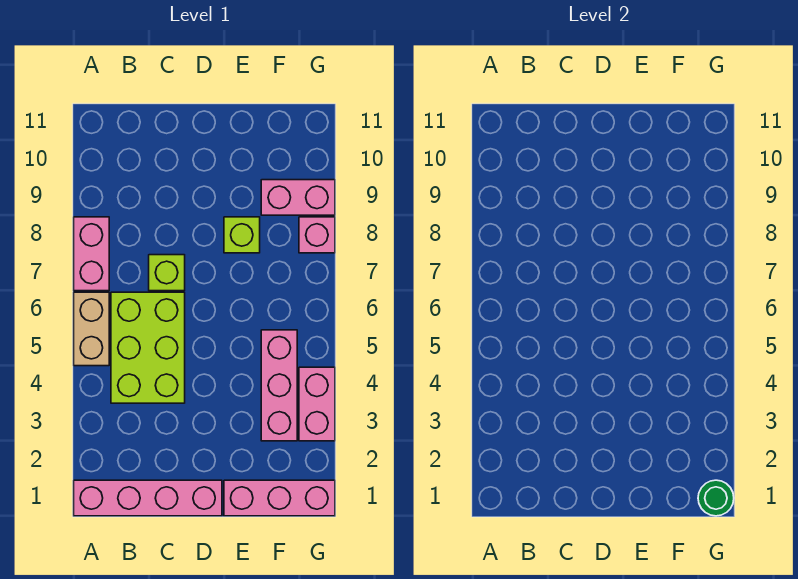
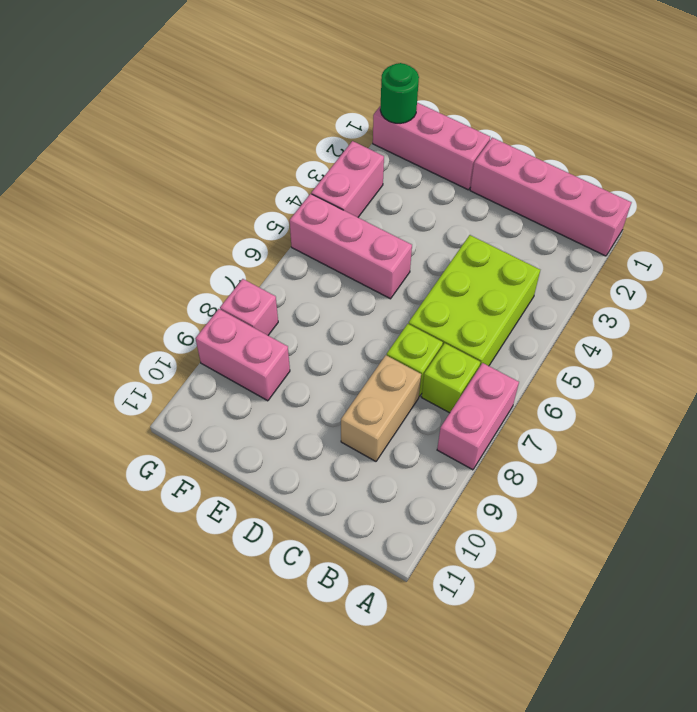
tan 1x2 brick [74,292,109,366] -> tan 1x2 brick moved to [341,355,421,461]
lime 1x1 brick [224,217,260,253] -> lime 1x1 brick moved to [422,343,480,413]
pink 1x3 brick [261,330,297,441] -> pink 1x3 brick turned to [290,194,412,299]

